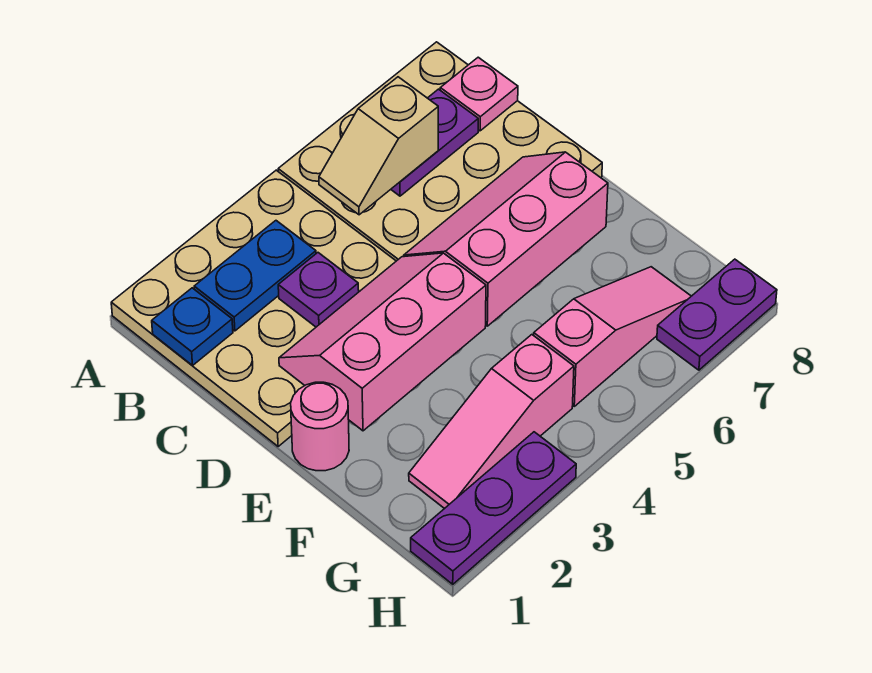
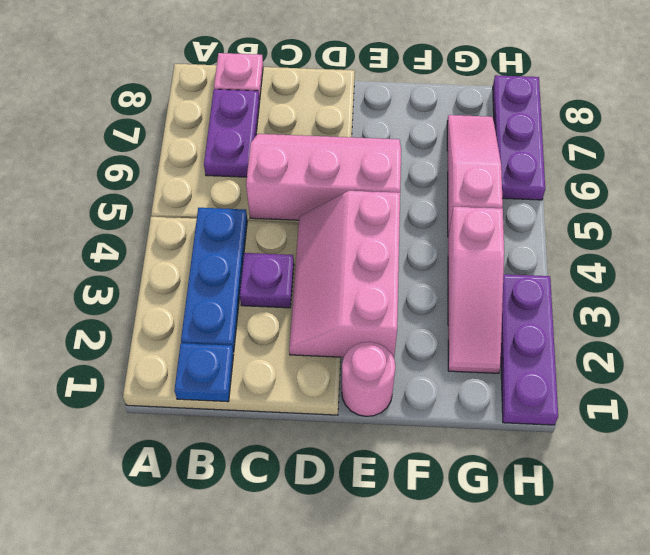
blue 1x2 plate [194,221,316,331] -> blue 1x3 plate [181,208,247,352]
tan 1x2 slope [319,77,438,215] -> none
pink 2x3 slope [404,152,608,326] -> pink 2x3 slope turned to [246,134,401,220]
purple 1x2 plate [657,259,777,370] -> purple 1x3 plate [493,75,545,200]

